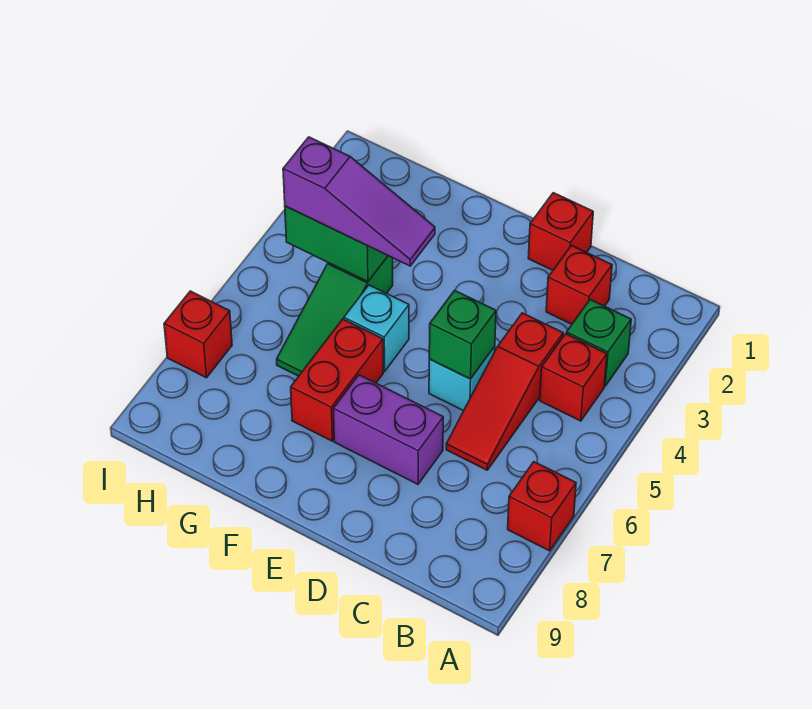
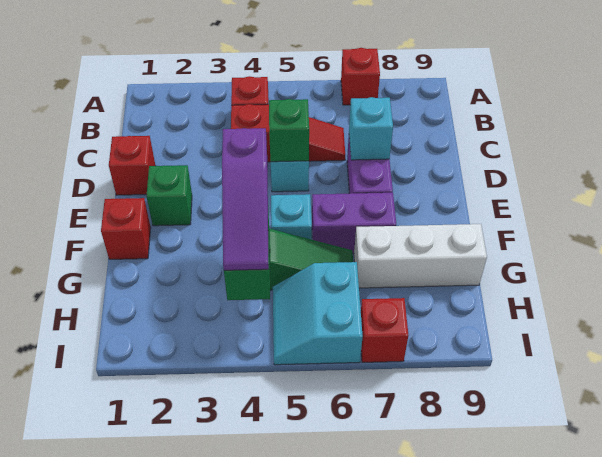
green 1x1 brick [566,300,631,386] -> green 1x1 brick moved to [147,165,192,226]
red 1x1 brick [546,246,612,324] -> red 1x1 brick moved to [101,198,151,259]
none -> cyan 1x1 brick [349,97,393,160]
purple 1x3 slope [283,137,435,266] -> purple 1x3 slope turned to [222,128,269,270]
red 1x2 brick [291,319,383,441] -> purple 1x2 brick [312,193,396,254]
none -> white 1x3 brick [354,224,487,288]
none -> cyan 2x2 slope [273,262,363,365]

